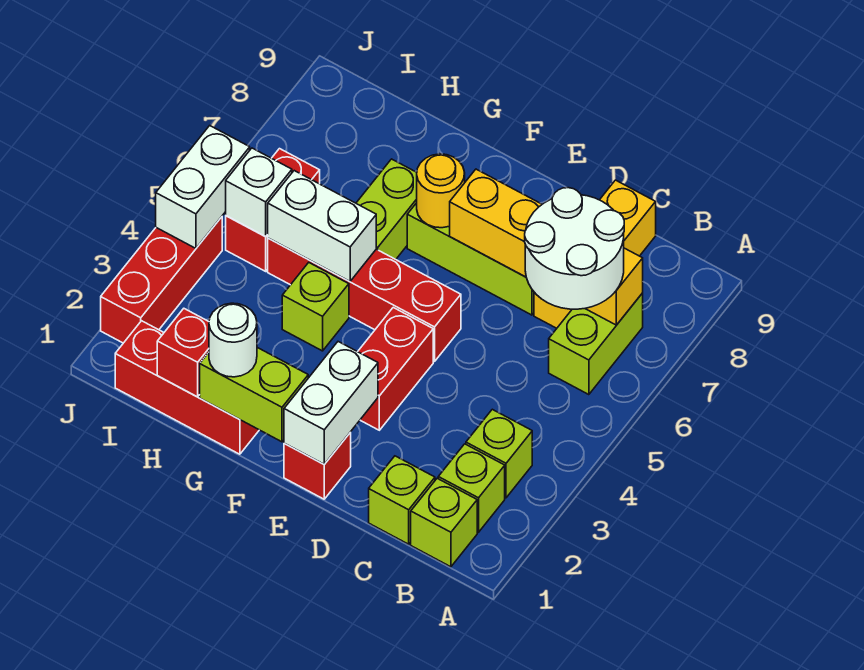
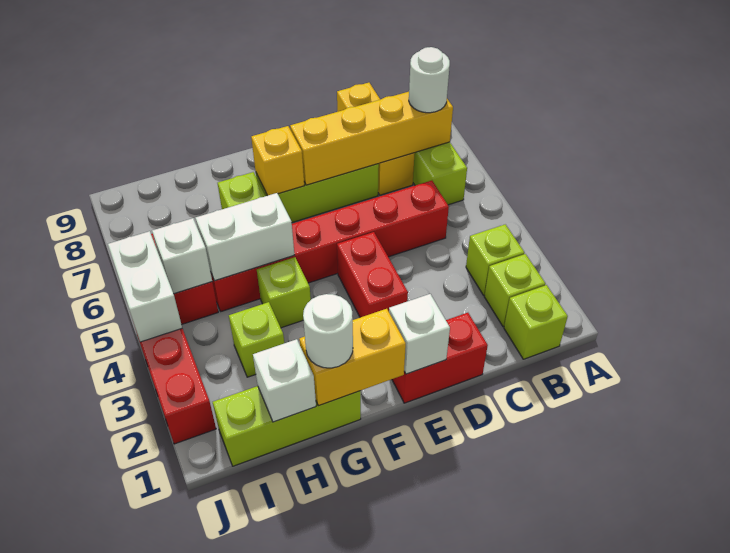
white 2x2 round brick [525,188,624,309] -> white 1x1 round brick [409,47,450,113]
lime 1x1 brick [369,456,435,544] -> lime 1x1 brick moved to [229,302,284,377]
red 1x1 brick [284,432,351,499] -> red 1x2 brick [392,313,488,403]
white 1x2 brick [284,342,378,464] -> white 1x1 brick [389,294,450,374]
red 1x4 brick [268,238,461,361] -> red 1x6 brick [211,180,449,311]
lime 1x2 brick [200,348,308,442] -> yellow 1x2 brick [299,309,406,406]
yellow 1x1 round brick [417,154,465,228] -> yellow 1x1 brick [251,126,304,196]
red 1x3 brick [115,321,259,454] -> lime 1x3 brick [213,386,361,466]
red 1x1 brick [157,309,209,397] -> white 1x1 brick [253,339,316,422]

